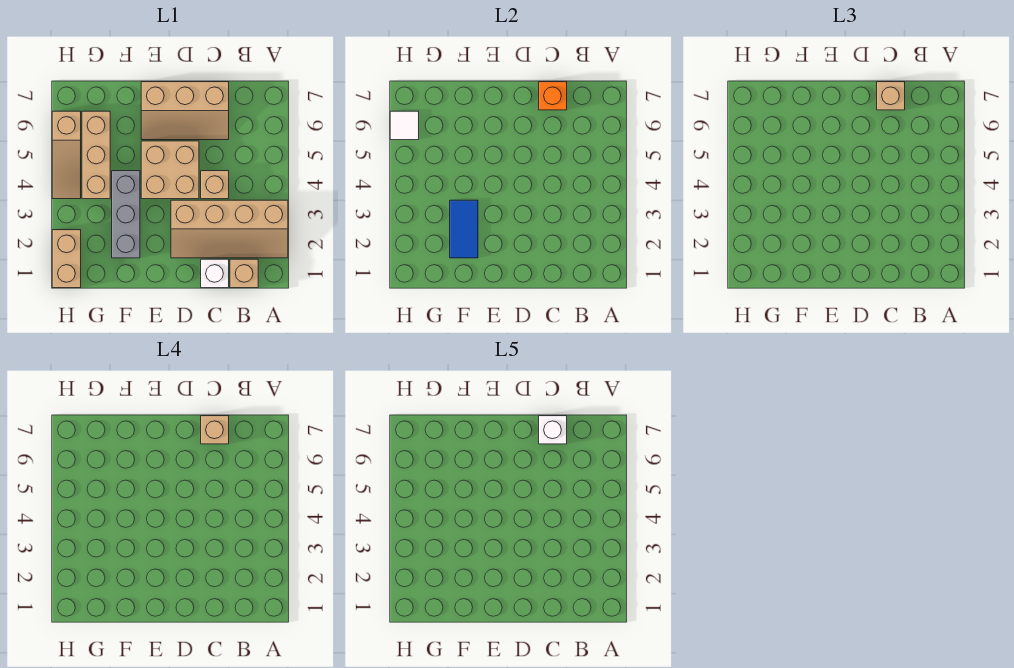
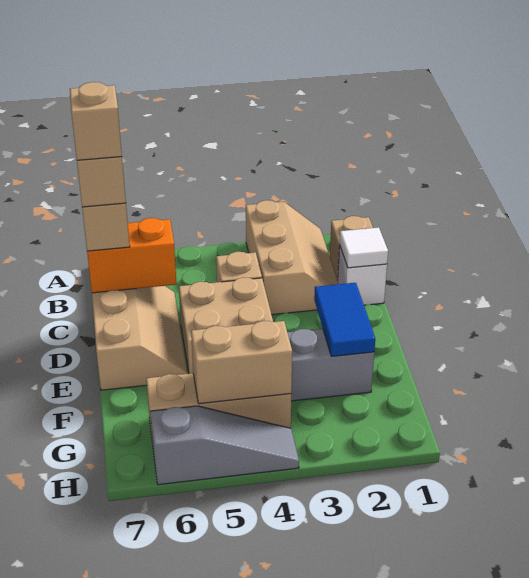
tan 2x4 slope [171,200,288,258] -> tan 2x3 slope [246,200,339,315]
orange 1x1 brick [539,82,567,110] -> orange 1x2 brick [87,218,176,293]
white 1x1 brick [539,416,567,444] -> tan 1x1 brick [70,82,122,160]
blue 1x2 tile [450,200,478,258] -> blue 1x2 tile turned to [314,283,375,356]
tan 1x2 brick [52,230,81,288] -> tan 1x2 brick moved to [191,321,292,404]
tan 1x3 slope [52,111,81,199] -> grey 1x3 slope [150,406,299,485]
white 1x1 tile [390,111,419,140] -> white 1x1 tile moved to [340,227,388,268]

